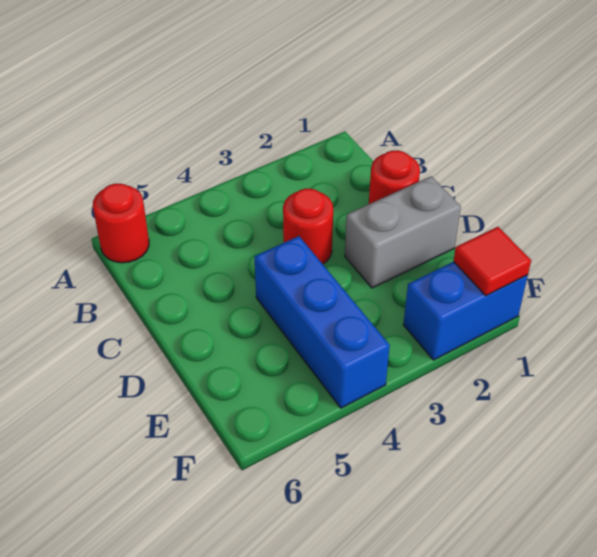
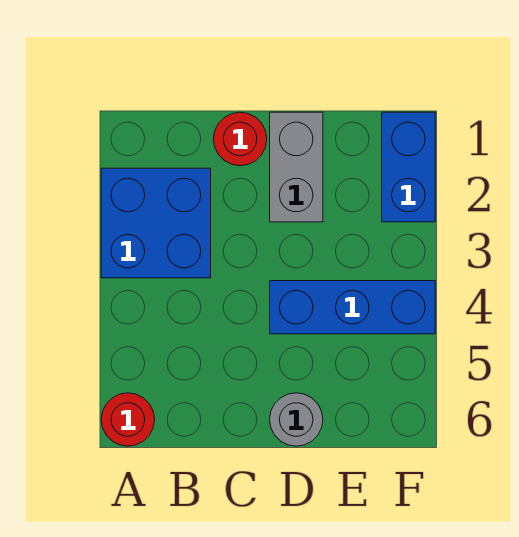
none -> blue 2x2 brick [101,168,211,278]
red 1x1 round brick [283,189,333,264] -> none
none -> grey 1x1 round brick [270,393,323,446]
red 1x1 tile [454,227,531,295] -> none

